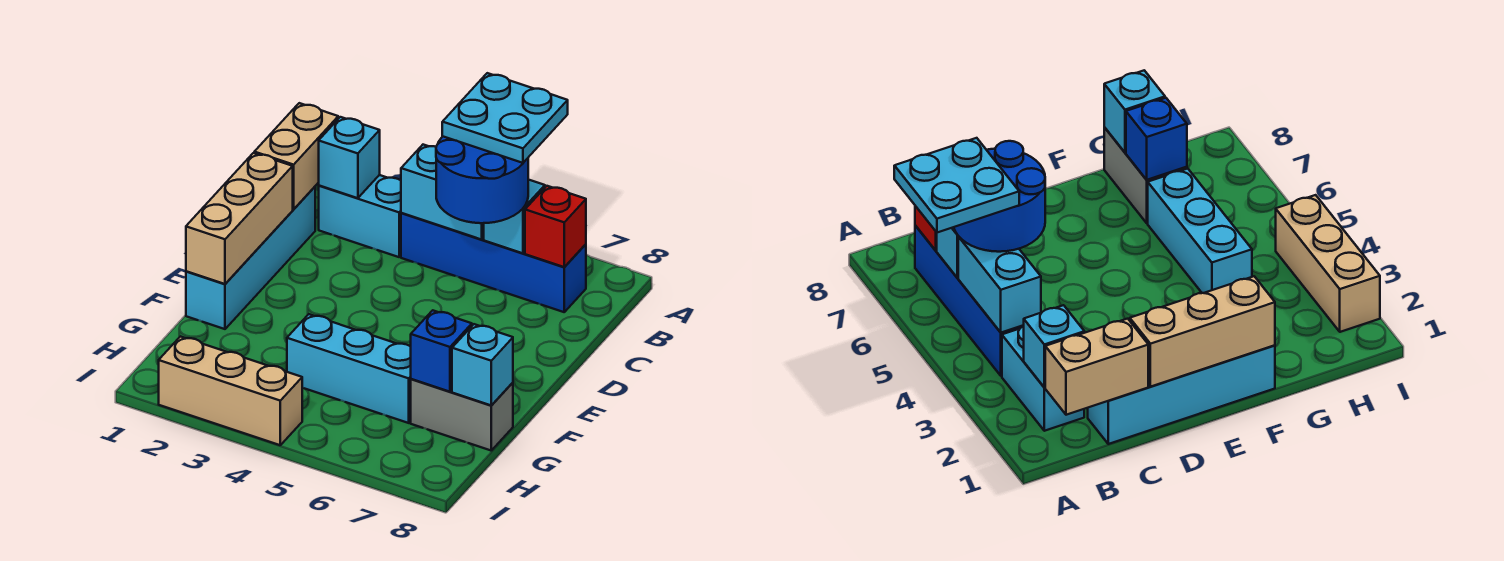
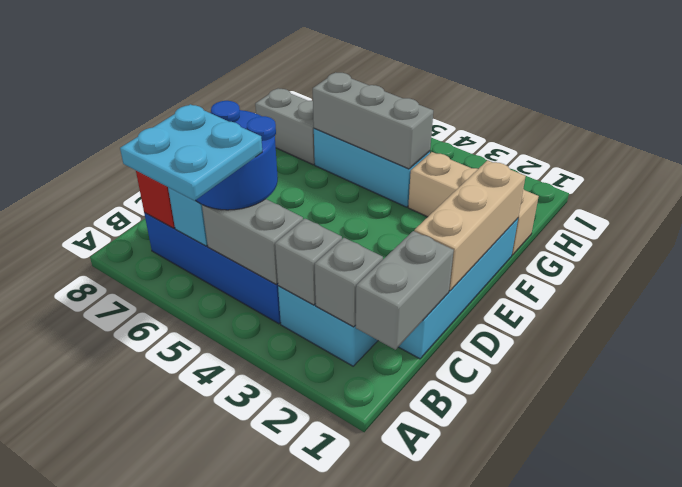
tan 1x2 brick [254,103,338,209] -> grey 1x2 brick [355,231,454,350]
cyan 1x1 brick [318,117,380,198] -> grey 1x1 brick [315,238,383,327]
none -> grey 1x1 brick [275,219,342,305]
cyan 1x2 brick [401,145,484,240] -> grey 1x2 brick [202,199,303,284]
none -> grey 1x3 brick [313,72,433,169]
blue 1x1 brick [411,310,472,392] -> none
cyan 1x1 brick [452,324,513,405] -> none
tan 1x3 brick [159,337,302,445] -> tan 1x3 brick moved to [408,152,539,255]

